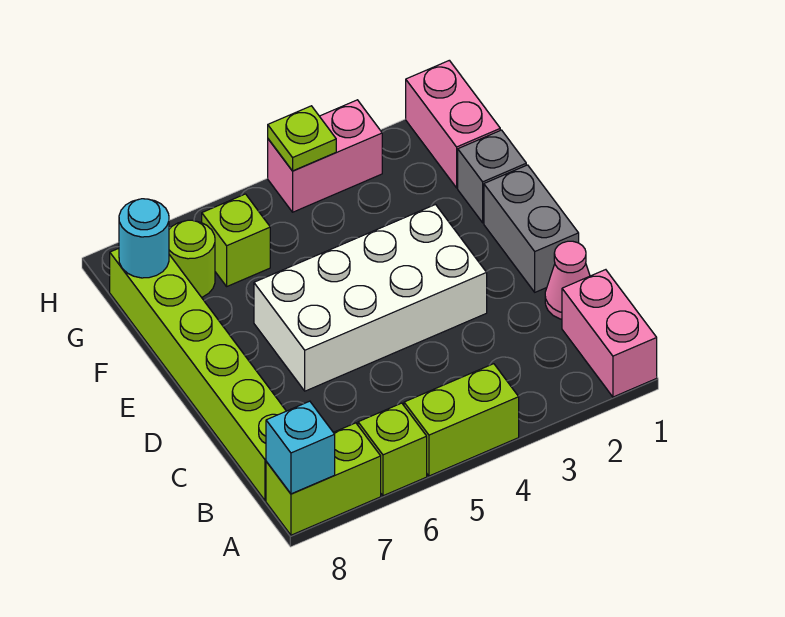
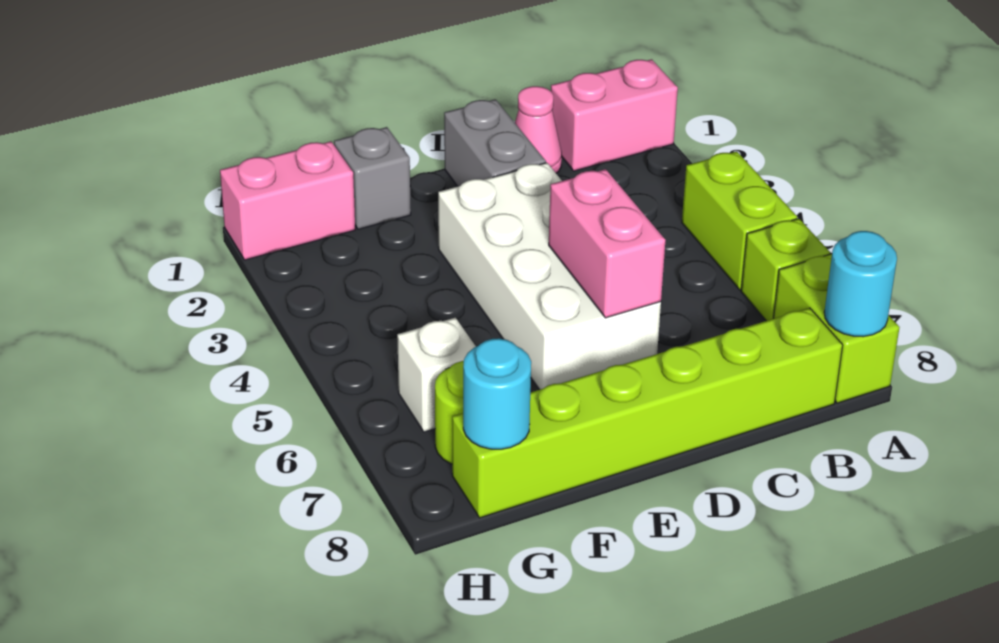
cyan 1x1 brick [266,401,335,494] -> cyan 1x1 round brick [824,231,897,337]
grey 1x2 brick [484,165,579,292] -> grey 1x2 brick turned to [444,99,546,186]
lime 1x1 brick [202,194,270,286] -> white 1x1 brick [397,318,476,432]
pink 1x2 brick [268,100,382,212] -> pink 1x2 brick moved to [549,169,666,318]
lime 1x1 plate [268,106,336,171] -> none

